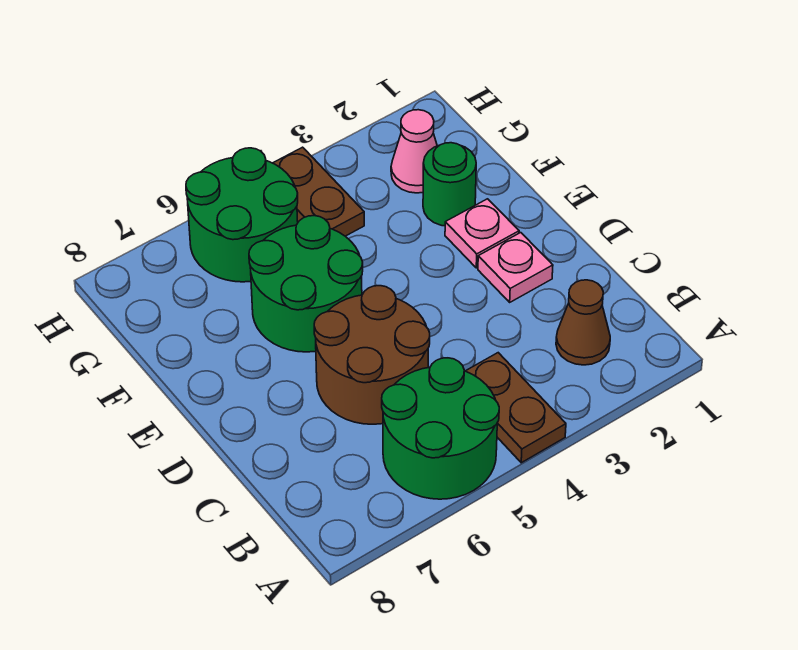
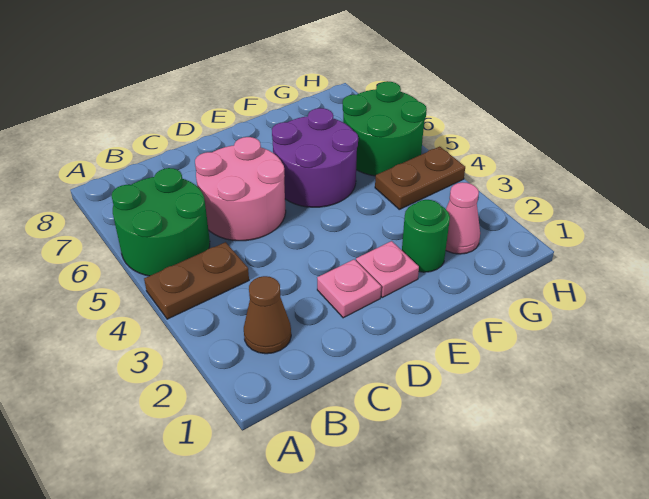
brown 2x2 round brick [314,286,430,424] -> pink 2x2 round brick [195,137,286,241]
green 2x2 round brick [249,216,363,352] -> purple 2x2 round brick [272,108,358,207]

